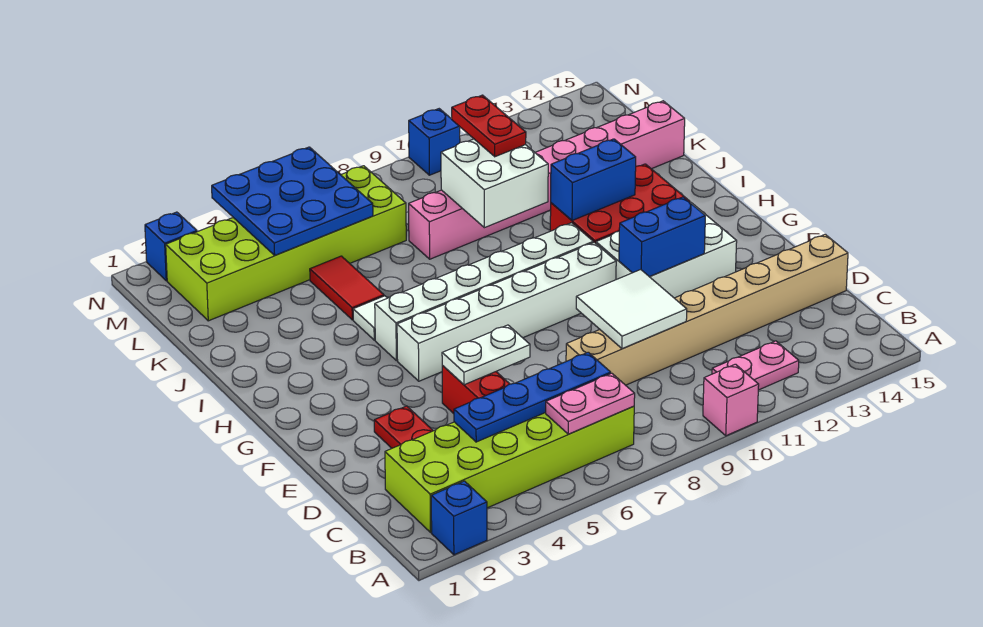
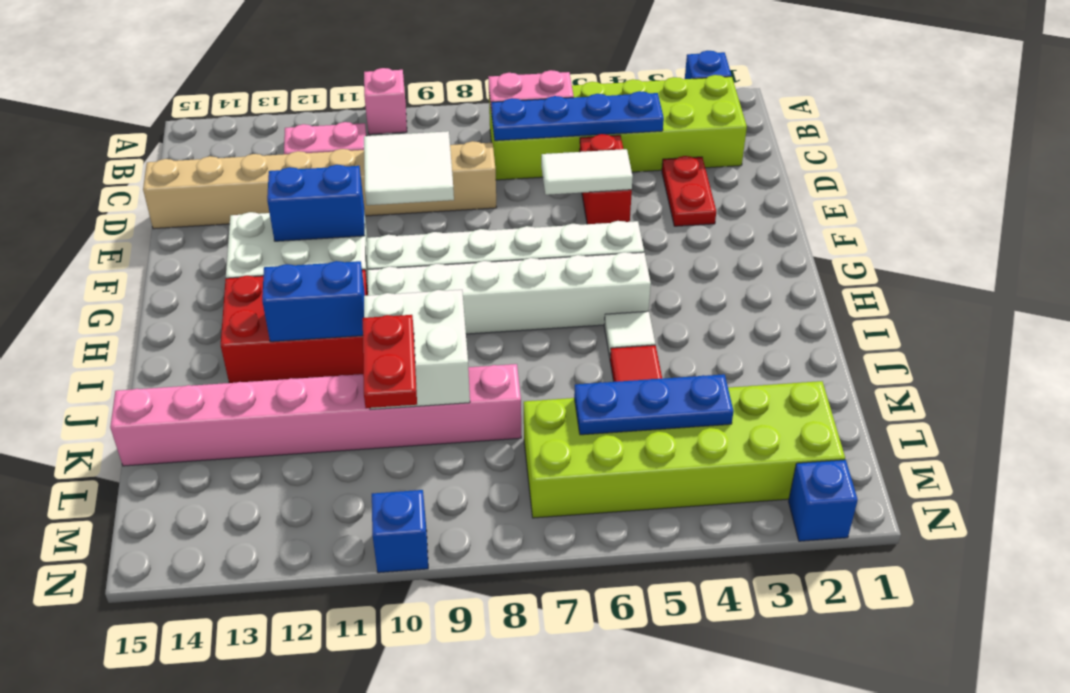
white 1x2 plate [442,325,530,385] -> white 1x2 tile [541,149,633,195]
blue 3x3 plate [212,147,373,255] -> blue 1x3 plate [574,374,733,435]

